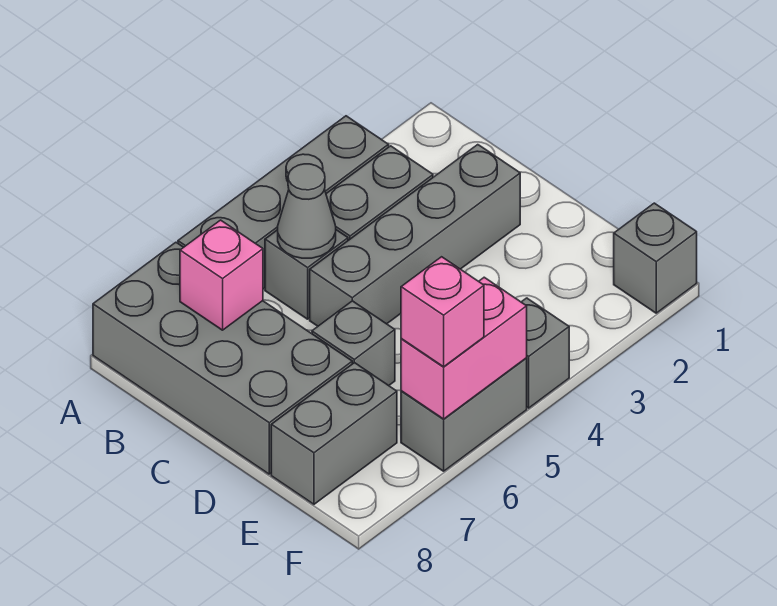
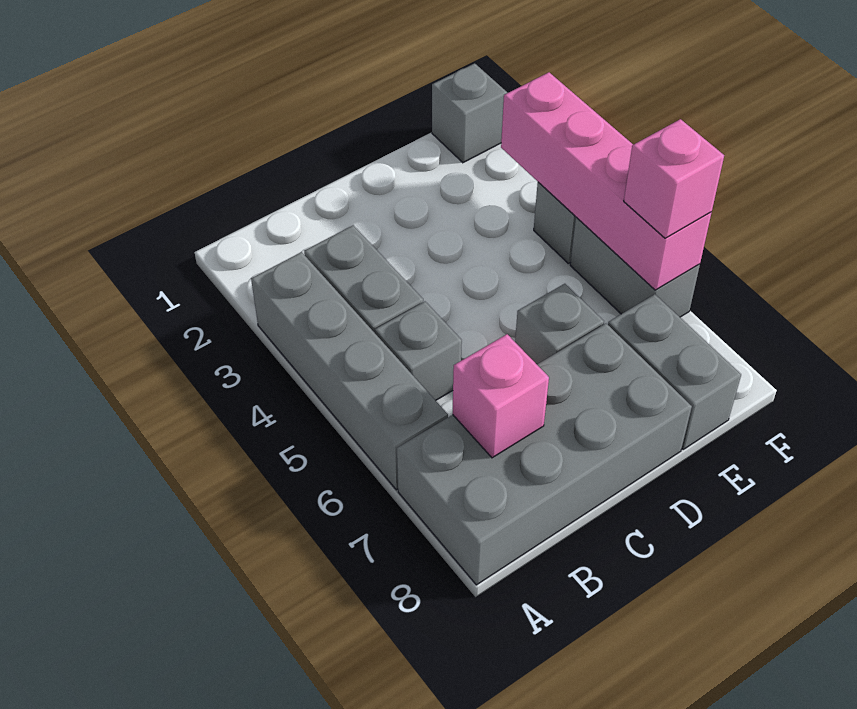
grey 1x1 cone [278,164,336,258] -> none
grey 1x4 brick [310,145,520,326] -> none
pink 1x2 brick [401,277,527,419] -> pink 1x4 brick [501,72,712,290]

